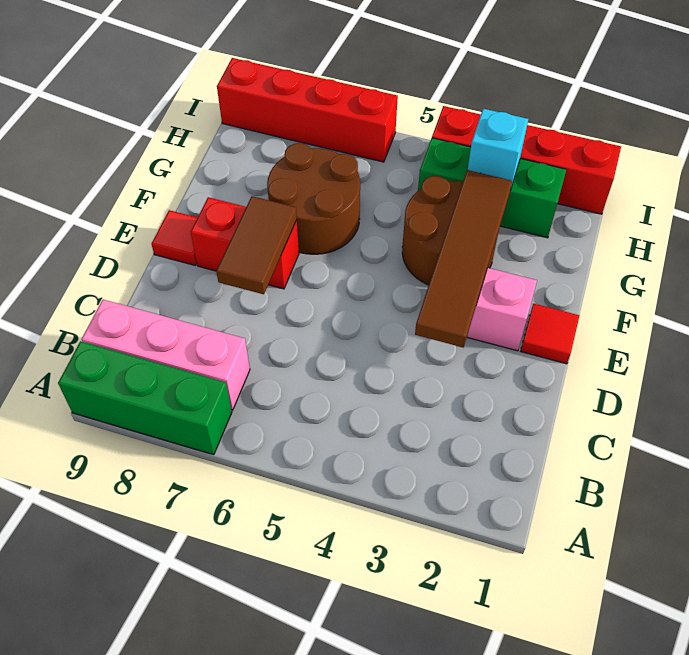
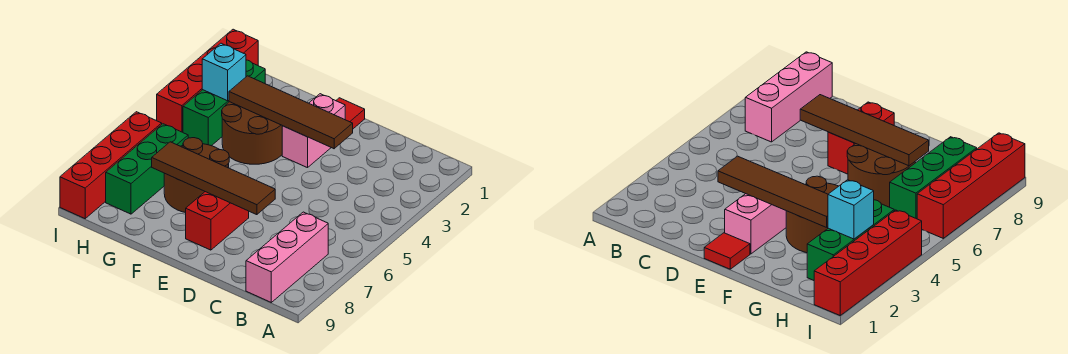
green 1x3 brick [58,341,232,455] -> green 1x3 brick moved to [106,124,188,214]
brown 1x2 tile [216,196,297,294] -> brown 1x4 tile [152,142,275,215]
red 1x1 tile [151,210,198,265] -> none

